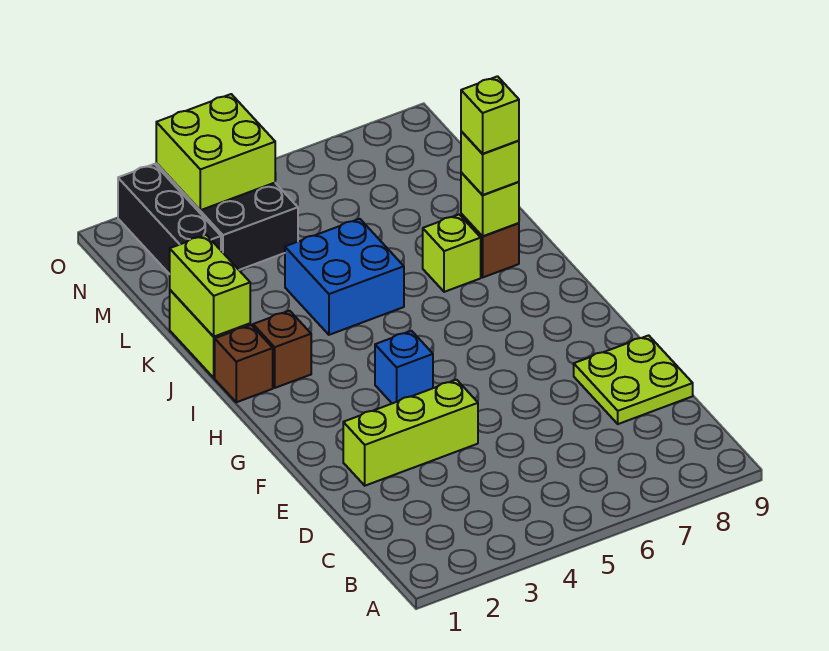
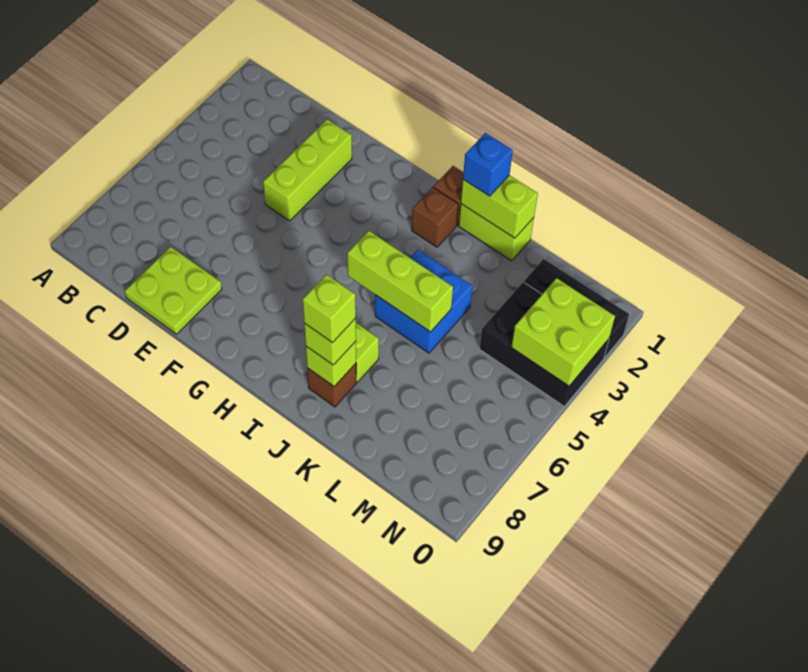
blue 1x1 brick [375,331,433,403] -> blue 1x1 brick moved to [463,133,513,196]
none -> lime 1x3 brick [347,231,453,332]

